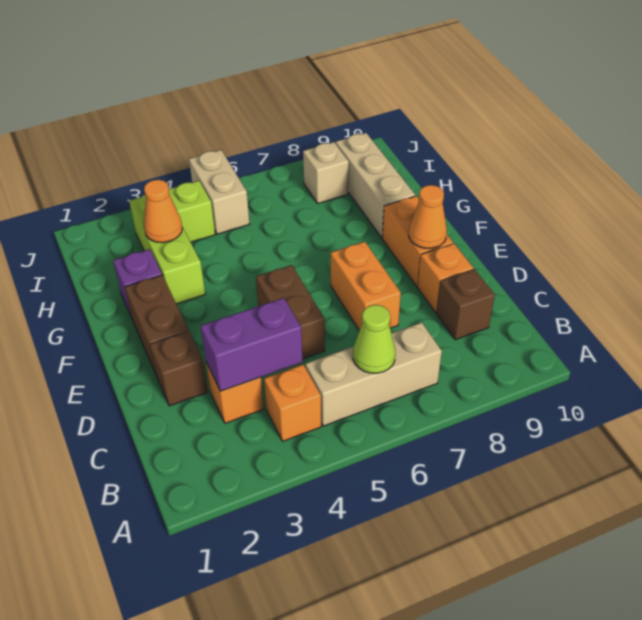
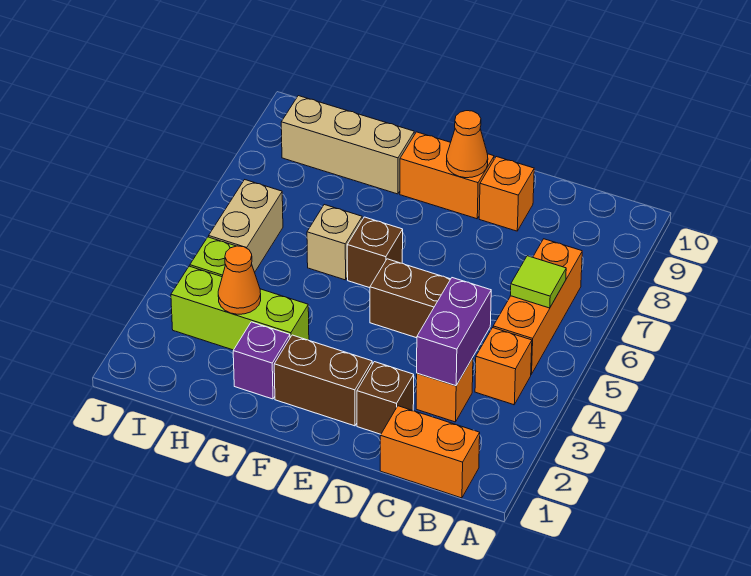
tan 1x3 brick [305,322,442,426] -> orange 1x3 brick [493,239,582,374]
lime 1x1 cone [353,305,395,373] -> lime 1x1 tile [510,256,566,308]
brown 1x1 brick [436,269,495,340] -> brown 1x1 brick moved to [347,217,403,288]
orange 1x2 brick [331,242,401,330] -> orange 1x2 brick moved to [380,406,480,498]
tan 1x2 brick [189,150,249,234] -> tan 1x2 brick turned to [209,180,283,272]
tan 1x1 brick [303,142,349,203] -> tan 1x1 brick moved to [307,205,362,280]

